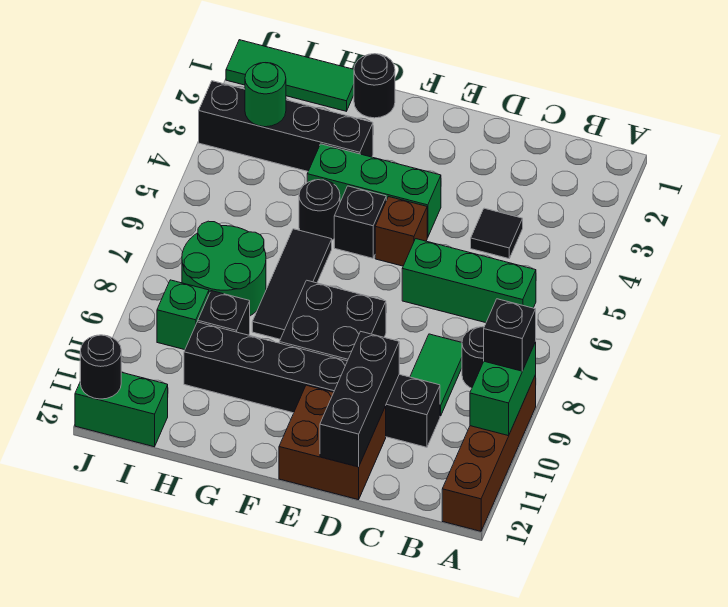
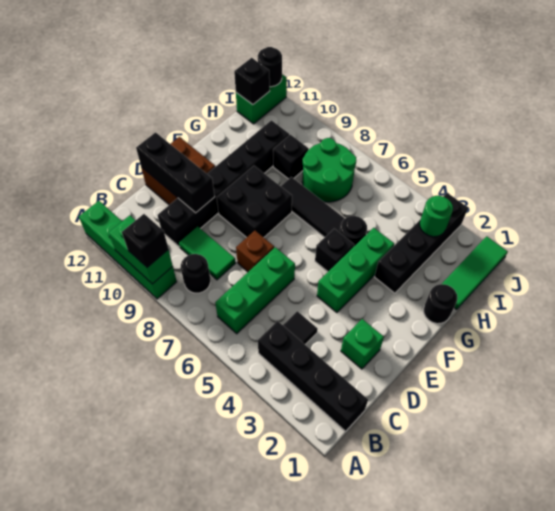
brown 1x4 brick [442,375,536,531] -> green 1x4 brick [79,201,177,299]
none -> black 1x4 brick [258,321,368,431]
brown 1x1 brick [375,197,427,266] -> brown 1x1 brick moved to [236,231,274,272]
green 1x1 brick [157,280,209,350] -> green 1x1 brick moved to [341,319,384,369]
none -> black 1x1 brick [234,58,270,105]

